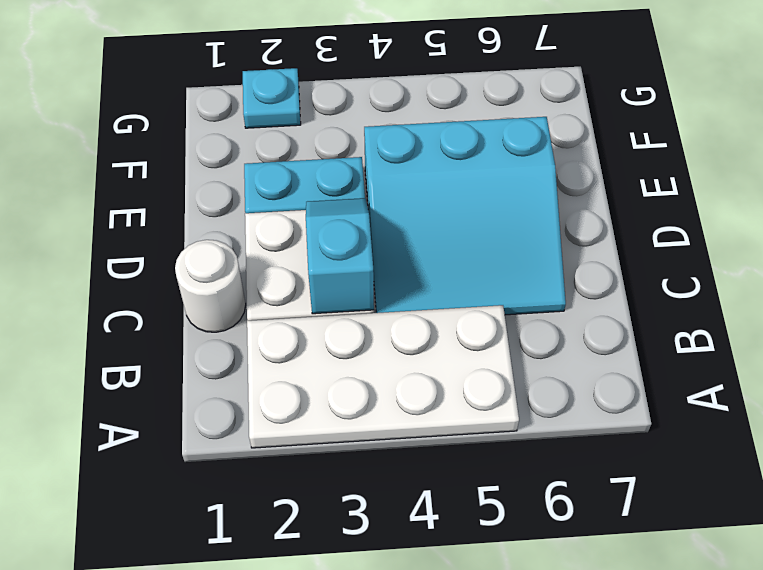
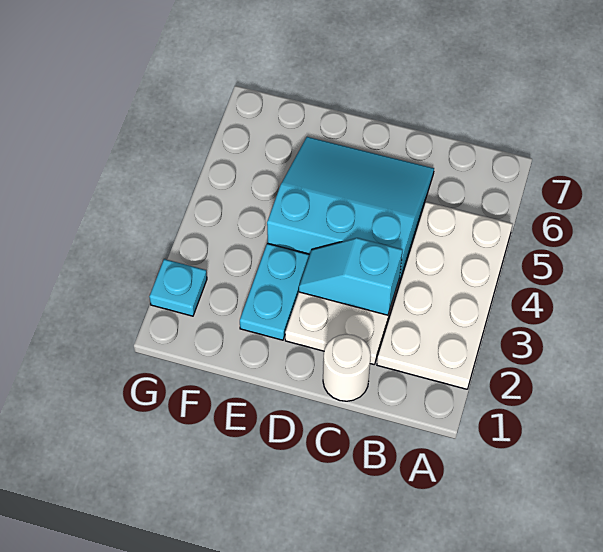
cyan 3x3 slope [364,117,566,315] -> cyan 3x3 slope turned to [267,137,434,284]

